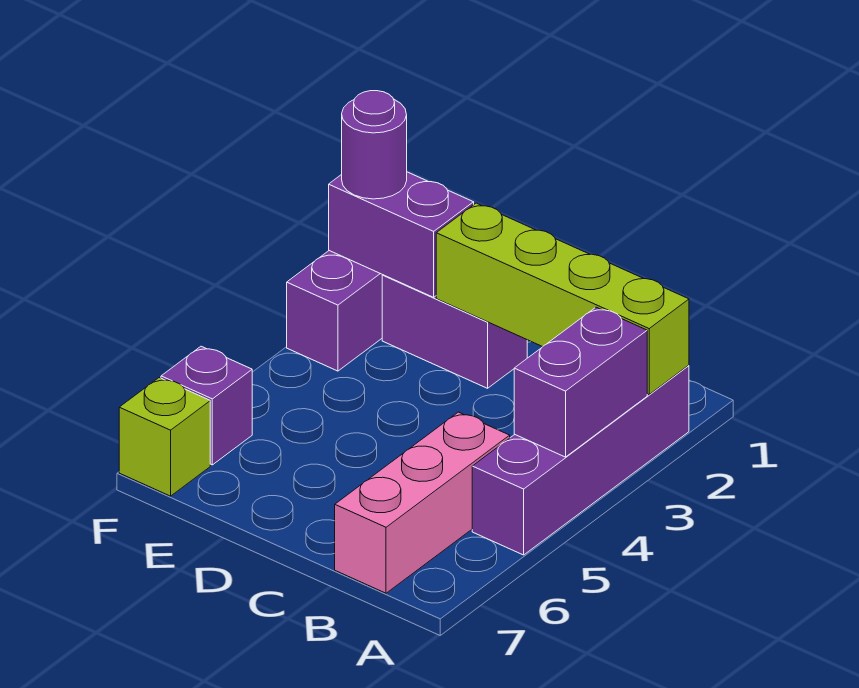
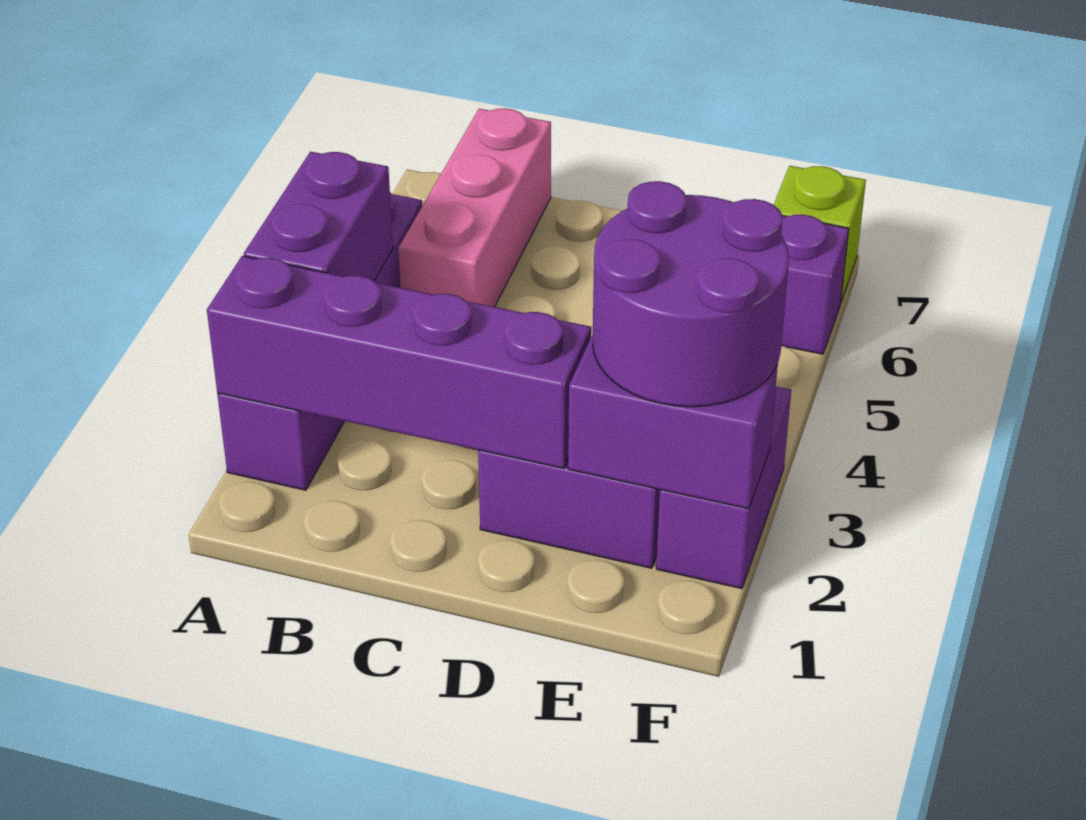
lime 1x4 brick [436,203,689,394] -> purple 1x4 brick [207,256,591,469]
purple 1x1 round brick [342,91,407,199] -> purple 2x2 round brick [593,181,789,407]

